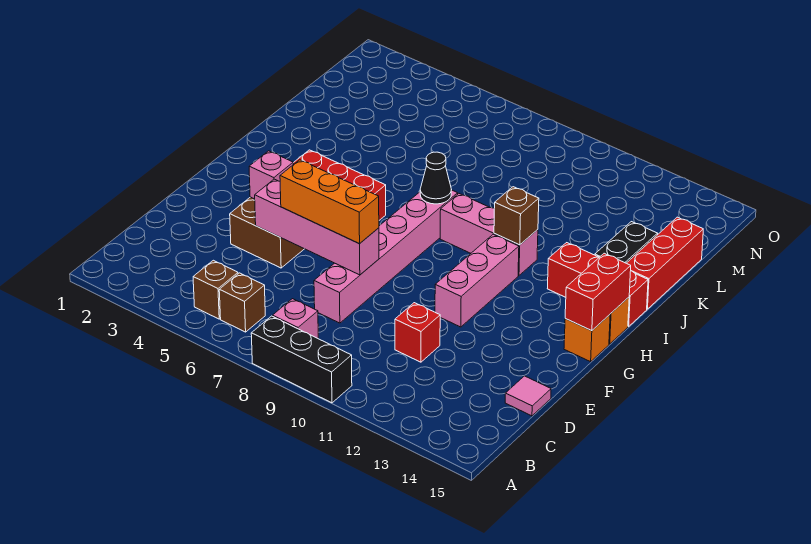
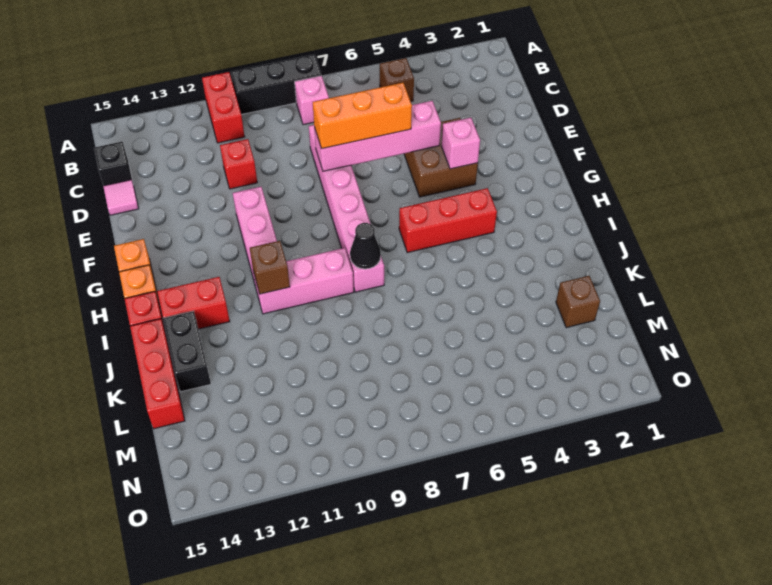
brown 1x1 brick [219,273,265,332] -> brown 1x1 brick moved to [556,276,600,328]
none -> black 1x1 brick [94,142,132,186]
red 1x2 brick [565,253,631,331] -> red 1x2 brick moved to [202,72,245,143]

